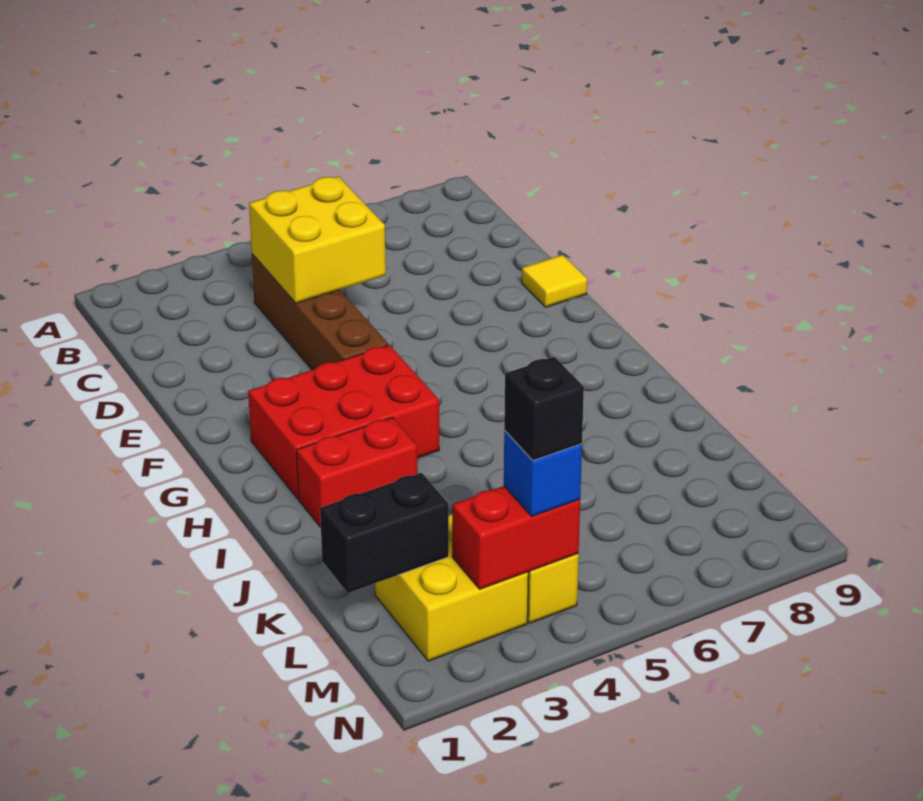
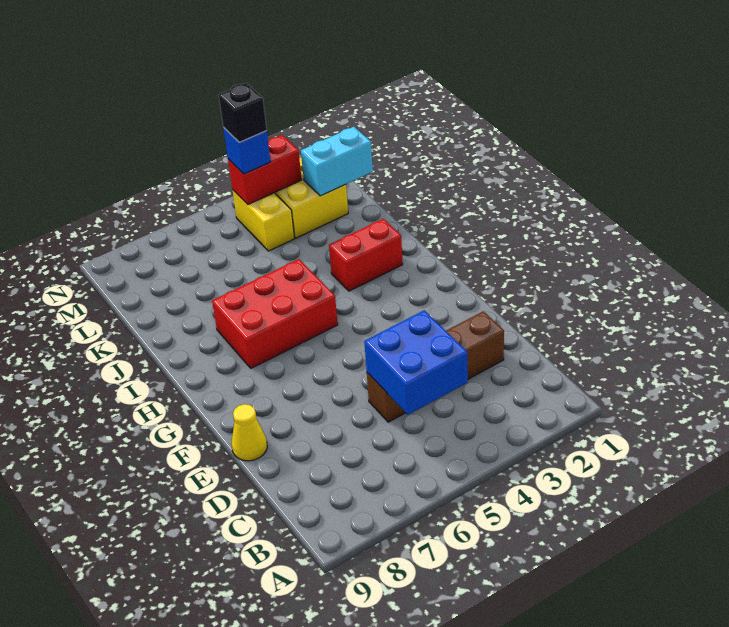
brown 1x4 brick [252,254,388,370] -> brown 1x4 brick turned to [367,311,504,422]
yellow 2x2 brick [249,176,386,303] -> blue 2x2 brick [364,310,468,415]
yellow 1x1 tile [522,255,587,307] -> yellow 1x1 cone [232,404,267,461]
red 2x3 brick [248,345,439,499] -> red 2x3 brick moved to [212,259,338,368]
black 1x2 brick [320,473,449,593] -> cyan 1x2 brick [301,127,373,196]

